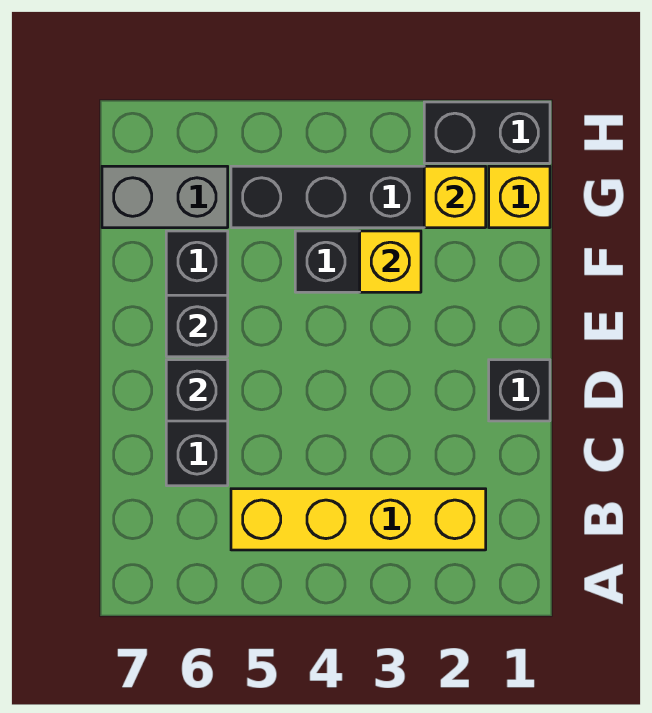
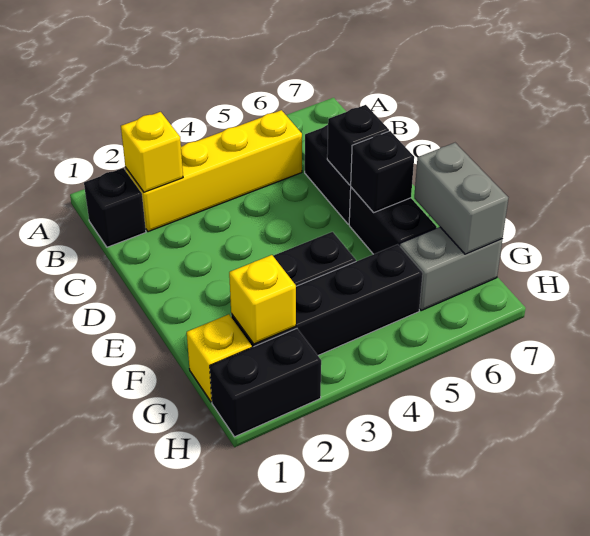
black 1x1 brick [489,360,550,421] -> black 1x1 brick moved to [84,168,146,247]
yellow 1x1 brick [360,231,421,292] -> yellow 1x1 brick moved to [121,112,183,192]
none -> grey 1x2 brick [414,143,508,254]

